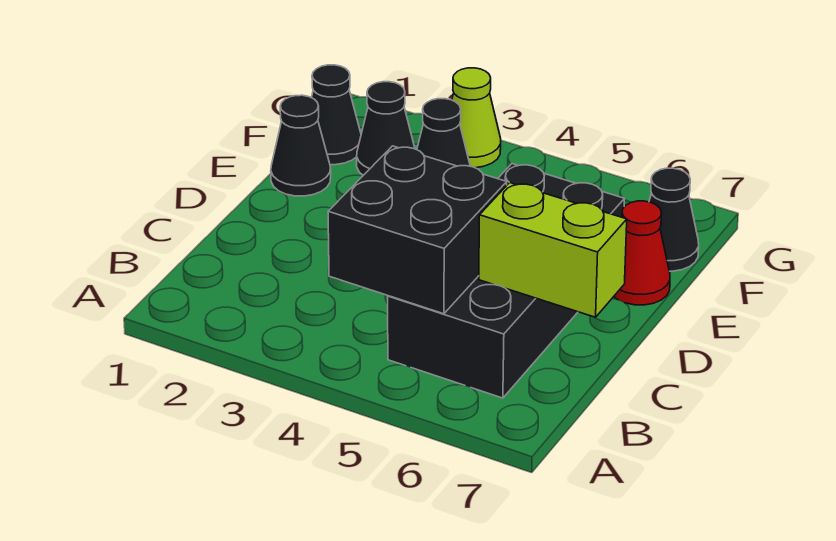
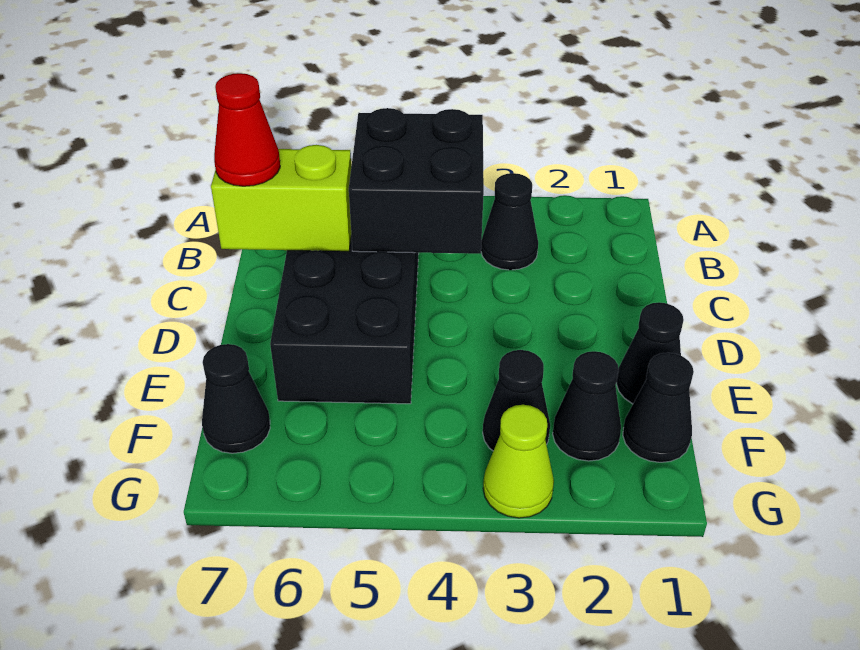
none -> black 1x1 cone [481,173,538,270]
red 1x1 cone [614,201,670,305] -> red 1x1 cone moved to [214,73,280,186]

